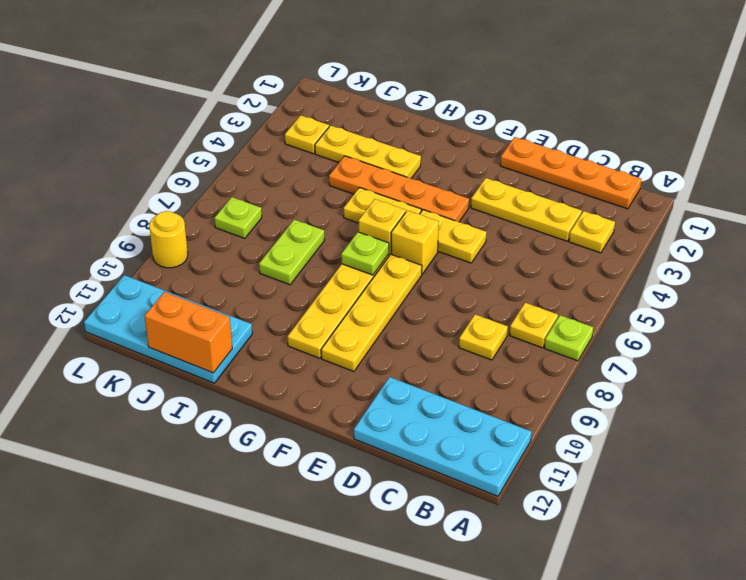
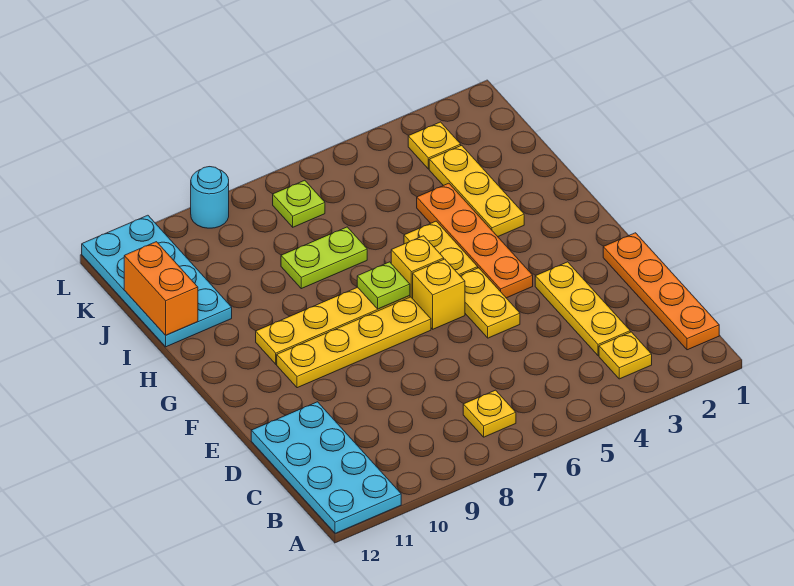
lime 1x1 plate [544,315,593,361] -> none
yellow 1x1 plate [459,314,508,360] -> none
yellow 1x1 round brick [149,211,188,268] -> cyan 1x1 round brick [191,167,229,228]

